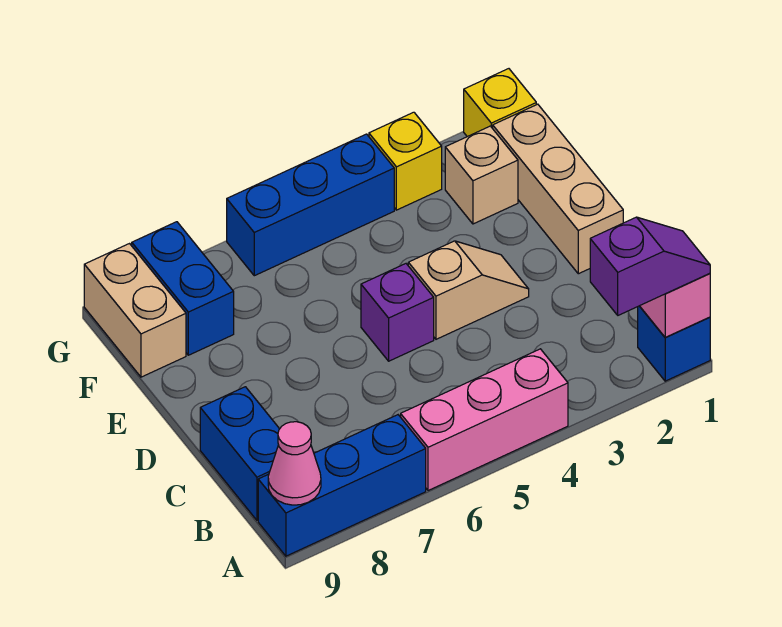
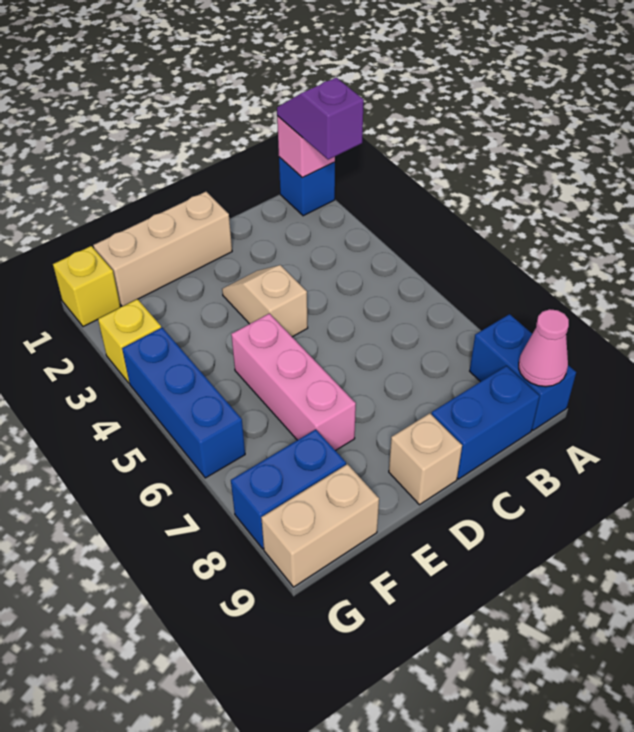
pink 1x3 brick [401,349,568,491] -> pink 1x3 brick moved to [231,313,356,451]
blue 1x3 brick [258,415,426,556] -> blue 1x2 brick [470,314,576,430]
purple 1x1 brick [361,264,434,361] -> none
tan 1x1 brick [445,126,518,224] -> tan 1x1 brick moved to [389,413,462,505]

